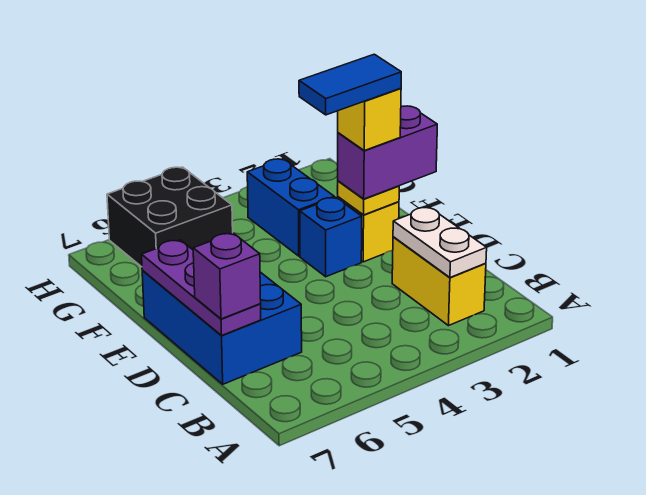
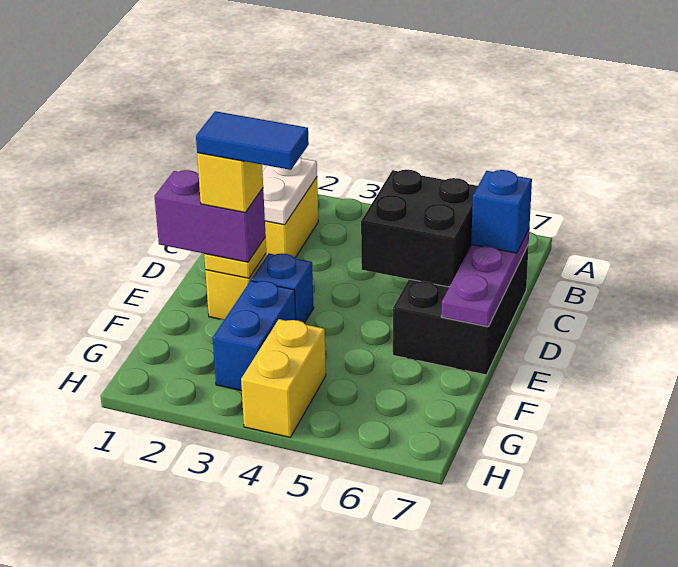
blue 2x3 brick [142,271,302,384] -> black 2x3 brick [393,245,529,375]
purple 1x1 brick [193,233,261,319] -> blue 1x1 brick [471,170,532,253]
none -> yellow 1x2 brick [241,319,326,437]
black 2x2 brick [107,167,233,267] -> black 2x2 brick moved to [361,170,478,287]

